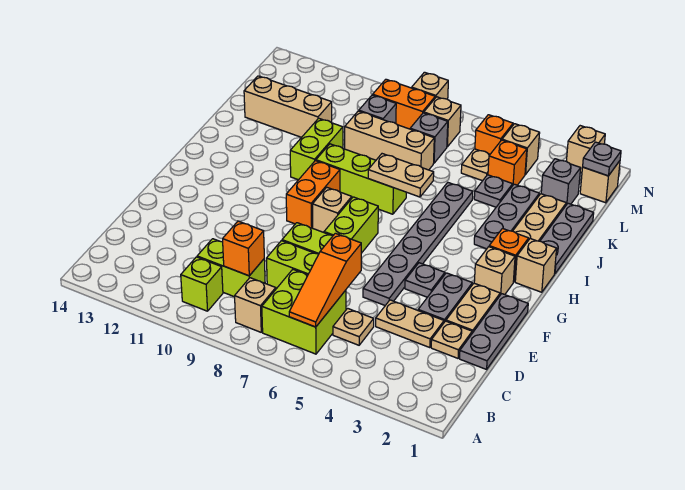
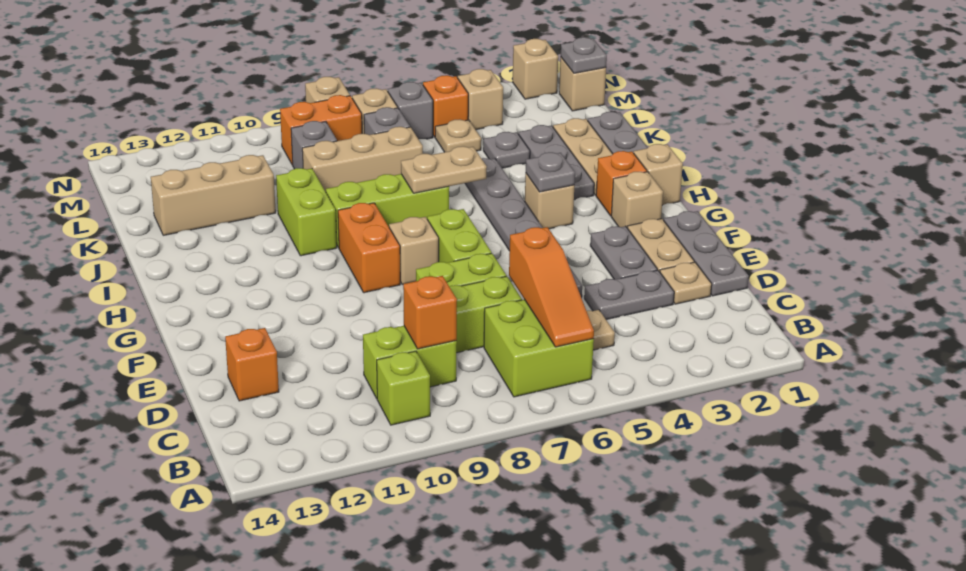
tan 1x1 brick [235,278,276,332] -> tan 1x1 brick moved to [525,174,574,229]
tan 1x2 plate [376,300,444,348] -> grey 1x2 plate [584,270,674,320]
grey 1x1 plate [405,263,445,297] -> grey 1x1 plate moved to [526,152,575,192]
grey 1x1 brick [541,159,581,205] -> grey 1x1 brick moved to [388,82,433,139]
orange 1x1 brick [488,140,527,185] -> orange 1x1 brick moved to [225,328,279,401]

